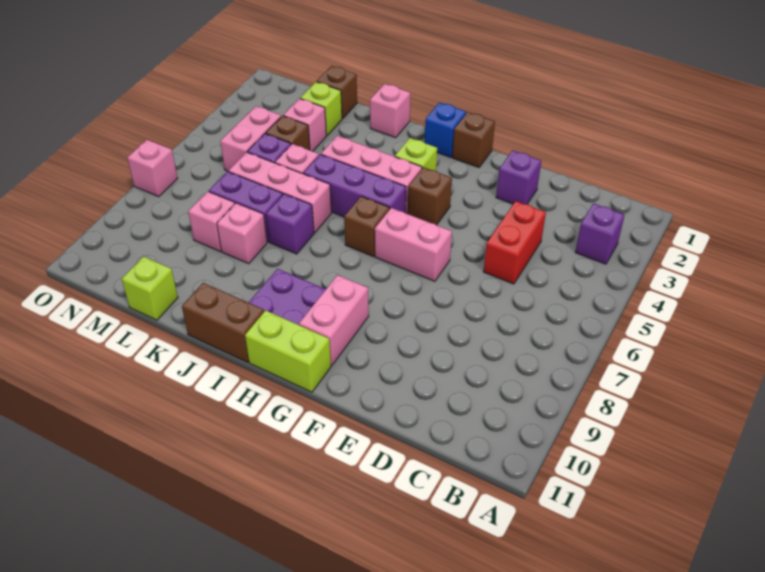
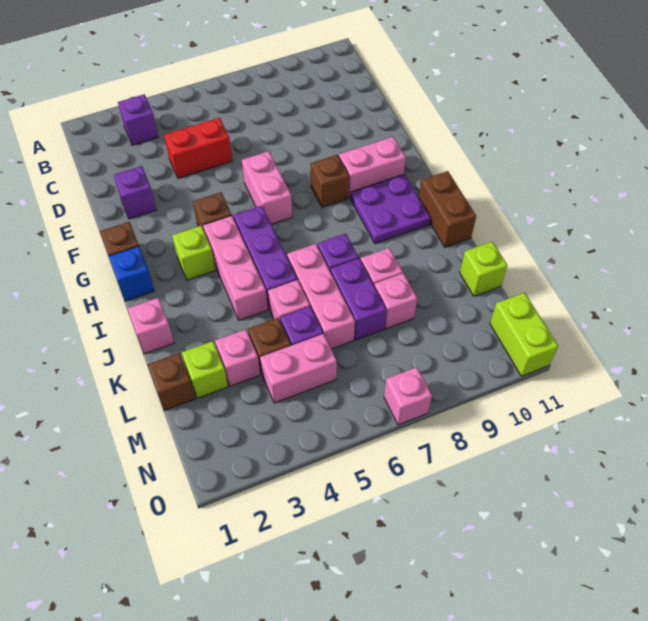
lime 1x2 brick [245,310,331,392] -> lime 1x2 brick moved to [490,293,558,376]
brown 1x1 brick [344,196,390,257] -> brown 1x1 brick moved to [311,155,349,207]

